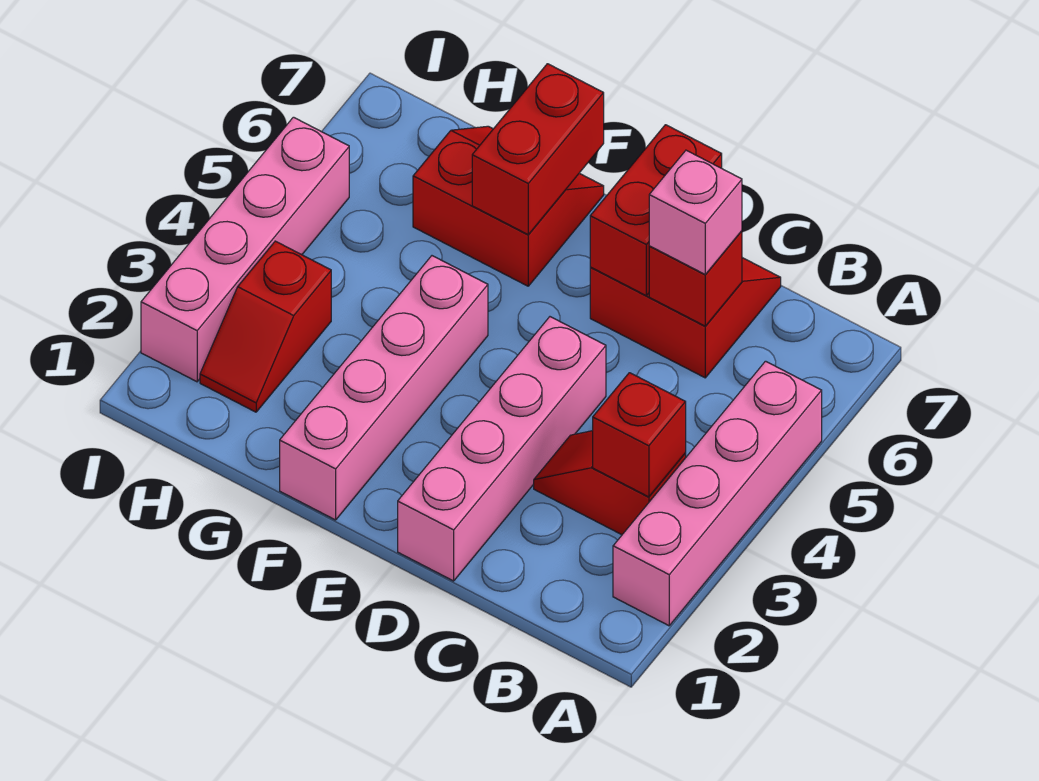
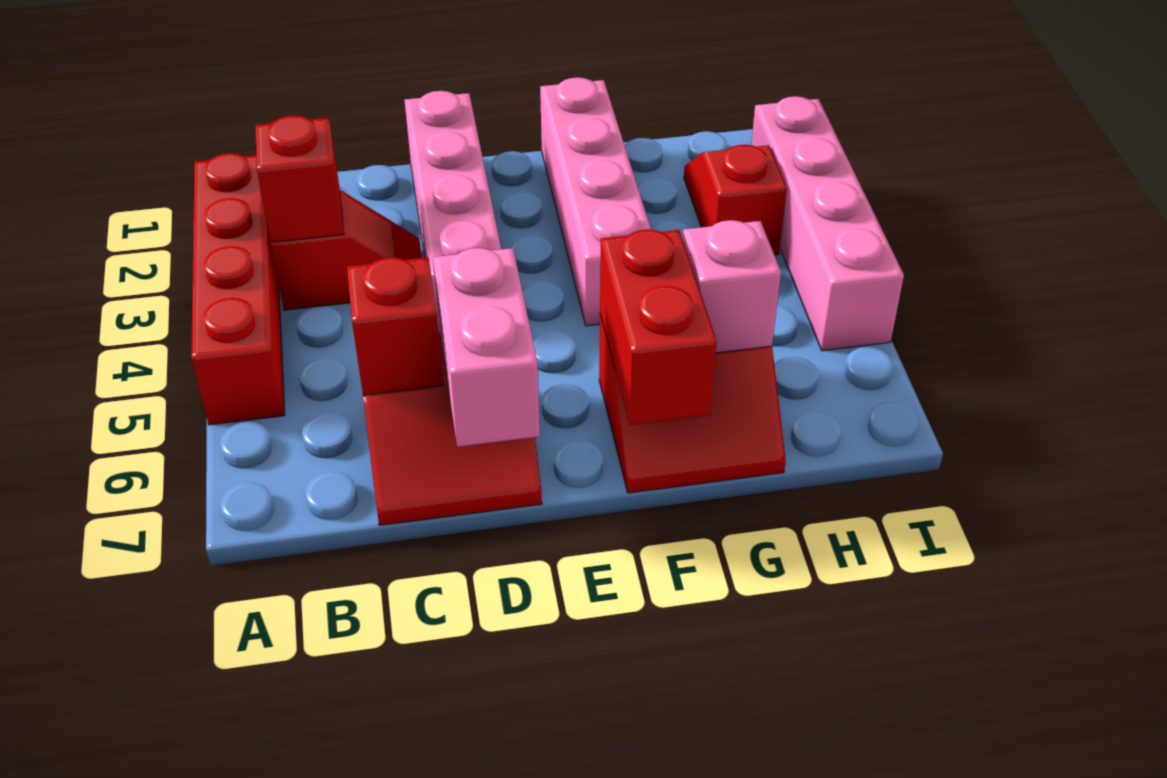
pink 1x4 brick [613,361,822,626] -> red 1x4 brick [191,153,285,425]
pink 1x1 brick [649,150,742,275] -> pink 1x1 brick moved to [683,220,781,353]
red 1x2 brick [590,125,722,295] -> pink 1x2 brick [433,248,540,447]

